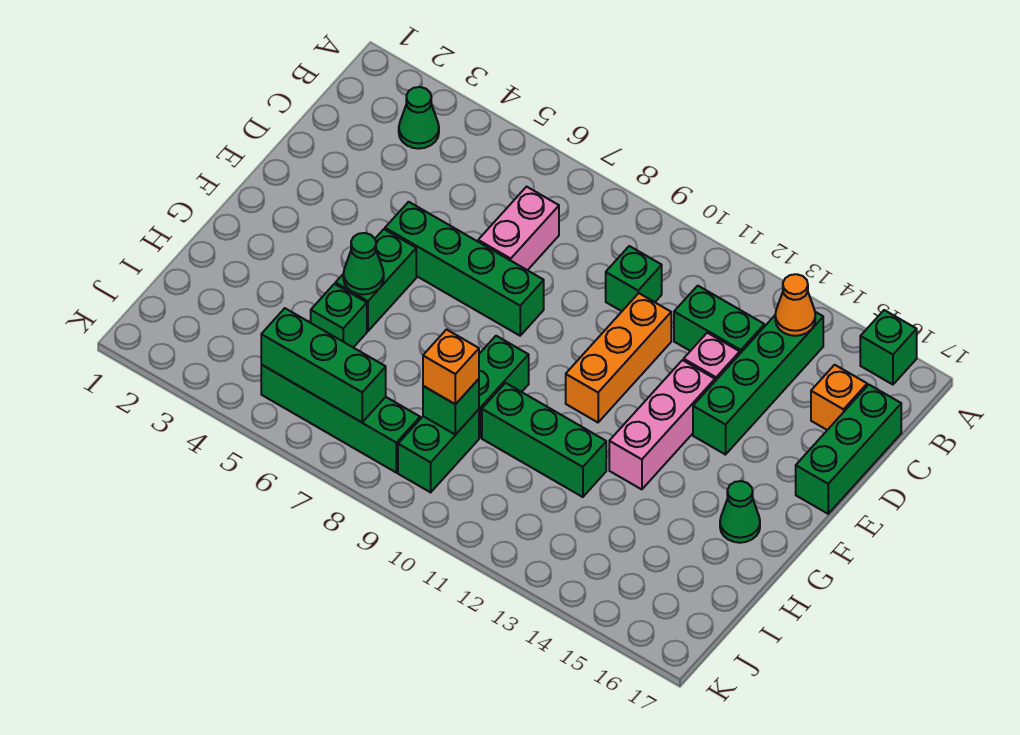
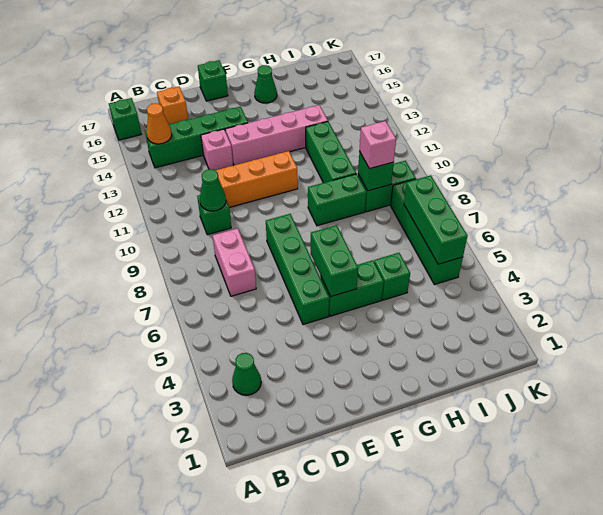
pink 1x2 brick [478,187,559,270] -> pink 1x2 brick turned to [213,228,256,296]
green 1x2 brick [674,286,764,353] -> green 1x2 brick moved to [311,225,358,297]
green 1x3 brick [796,385,901,514] -> green 1x1 brick [198,60,228,101]
pink 1x3 brick [609,360,715,489] -> pink 1x4 brick [225,105,328,165]
green 1x1 cone [343,233,384,295] -> green 1x1 cone moved to [200,169,226,211]
orange 1x1 brick [423,330,479,404] -> pink 1x1 brick [359,121,396,169]

